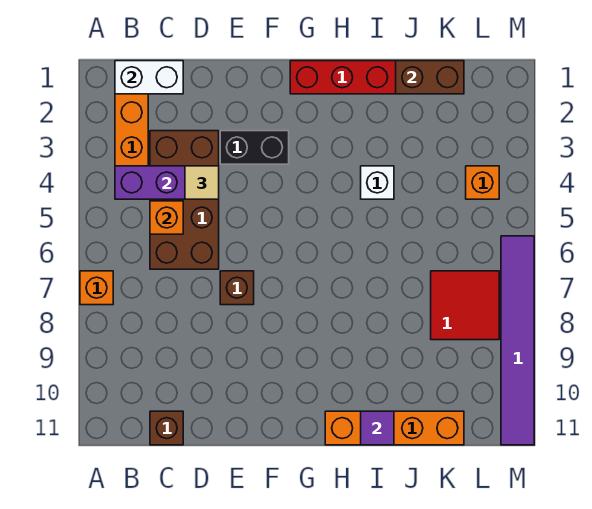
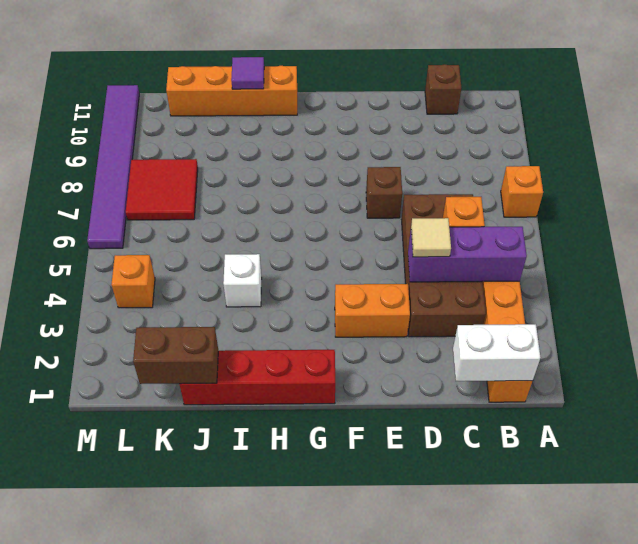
black 1x2 brick [220,131,289,164] -> orange 1x2 brick [335,284,410,337]

